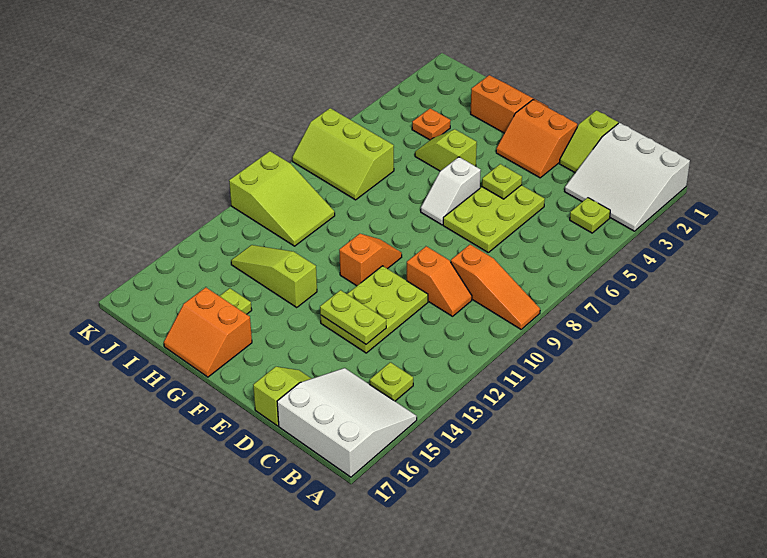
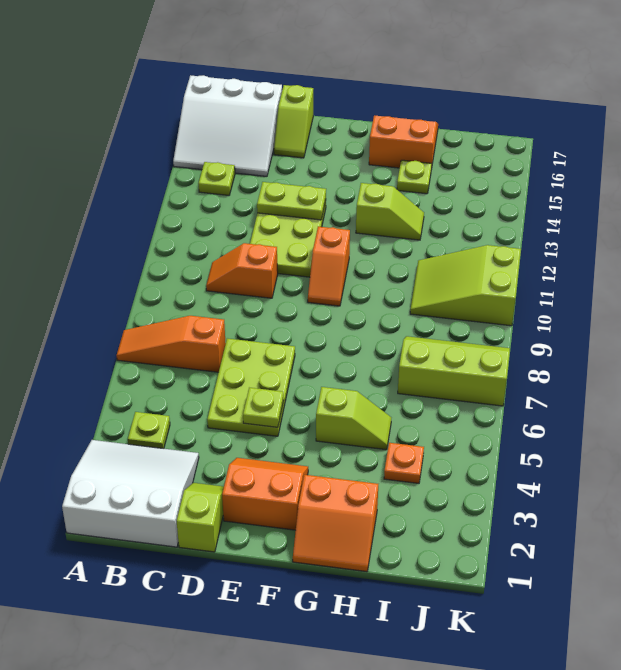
orange 1x3 slope [451,245,540,329] -> orange 1x3 slope moved to [117,316,226,372]
white 1x2 slope [421,157,481,225] -> none
lime 1x3 slope [231,245,317,307] -> lime 1x2 slope [356,183,424,240]

